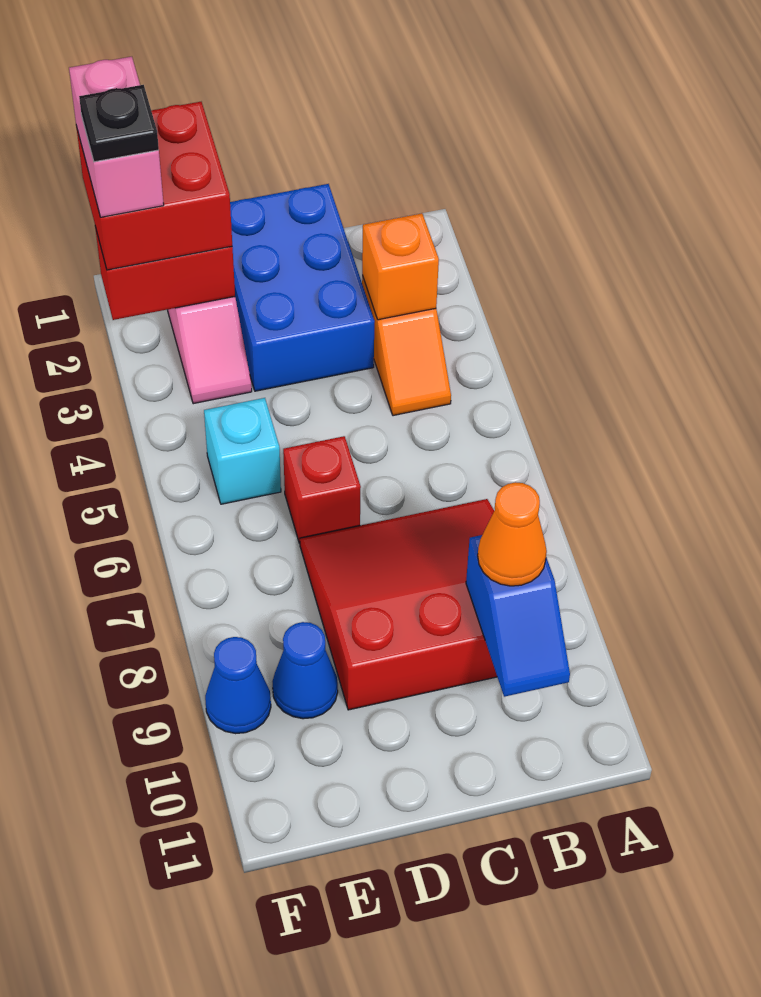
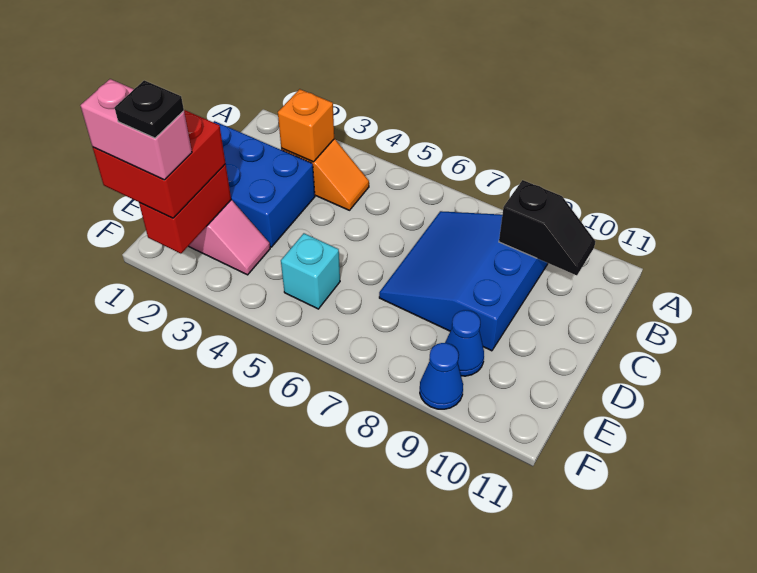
red 3x3 slope [300,499,497,710] -> blue 3x3 slope [379,211,548,351]
blue 1x2 slope [466,535,570,697] -> black 1x2 slope [499,180,596,275]
orange 1x1 cone [478,482,547,586] -> none
red 1x1 brick [283,436,361,543] -> none

